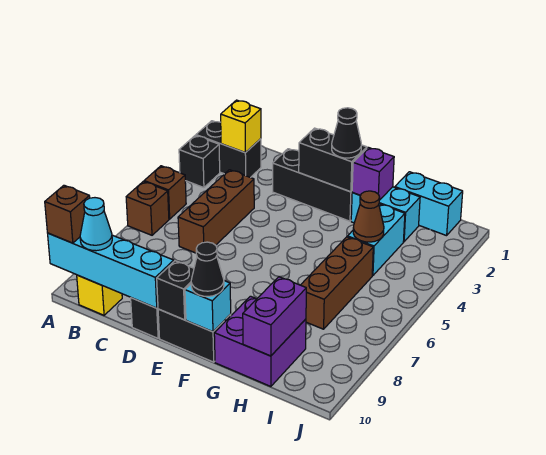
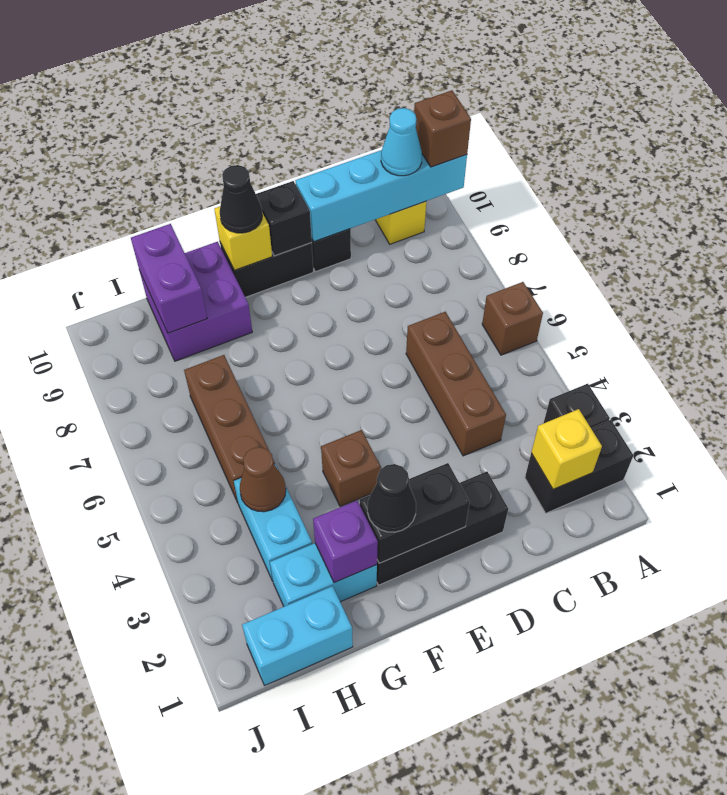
brown 1x1 brick [144,166,186,219] -> brown 1x1 brick moved to [321,430,380,507]
cyan 1x1 brick [185,281,231,332] -> yellow 1x1 brick [214,207,272,270]

